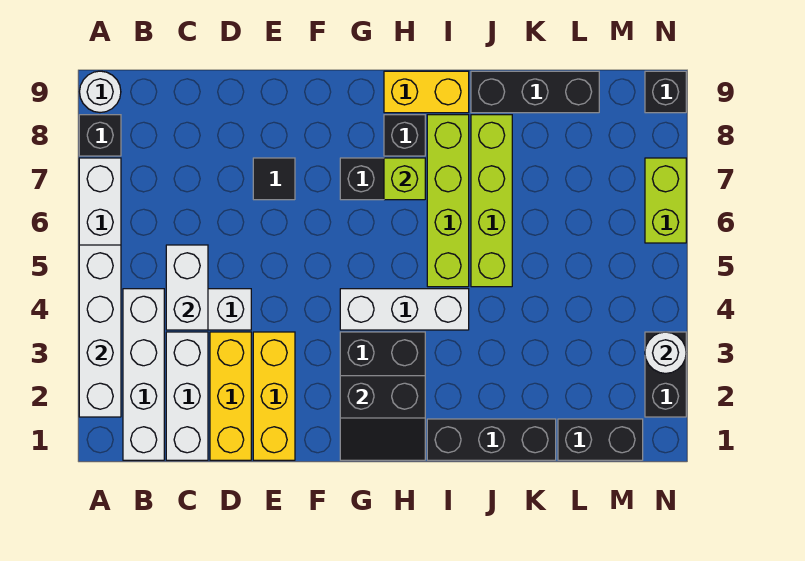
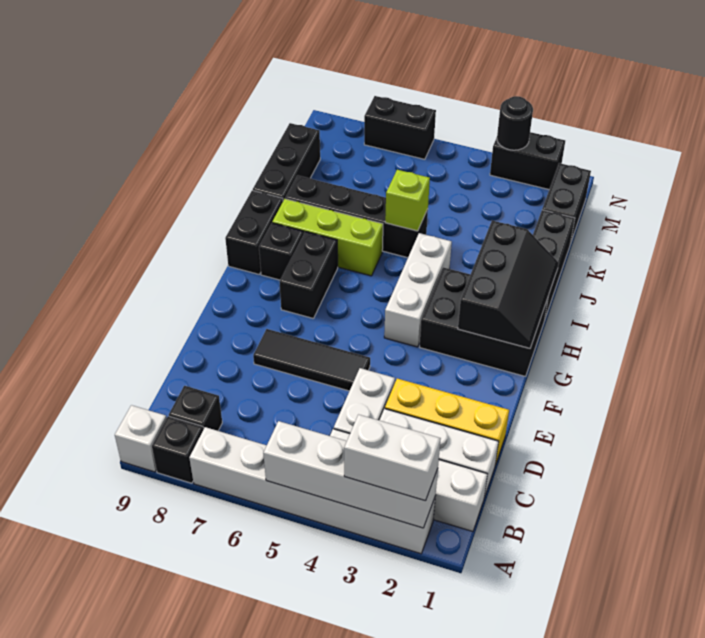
white 1x1 round brick [80,71,121,113] -> white 1x1 brick [115,405,166,472]
white 1x2 brick [166,245,208,330] -> white 1x2 brick moved to [344,415,441,501]
yellow 1x3 brick [253,332,295,460] -> none
black 1x1 tile [253,158,295,200] -> black 1x3 tile [253,329,370,391]
black 2x2 slope [340,376,425,460] -> black 2x3 slope [458,221,559,348]
lime 1x1 brick [384,158,425,200] -> lime 1x1 brick moved to [385,170,430,231]
yellow 1x2 brick [384,71,469,113] -> black 1x2 brick [225,190,283,274]
lime 1x4 brick [427,115,469,287] -> lime 1x3 brick [272,199,383,276]
lime 1x4 brick [471,115,512,287] -> black 1x4 brick [285,175,428,258]
white 1x1 round brick [645,332,686,373] -> black 1x1 round brick [497,96,533,150]
lime 1x2 brick [645,158,686,243] -> black 1x2 brick [364,96,436,159]
black 1x1 brick [645,71,686,113] -> black 1x1 brick moved to [169,386,222,431]

